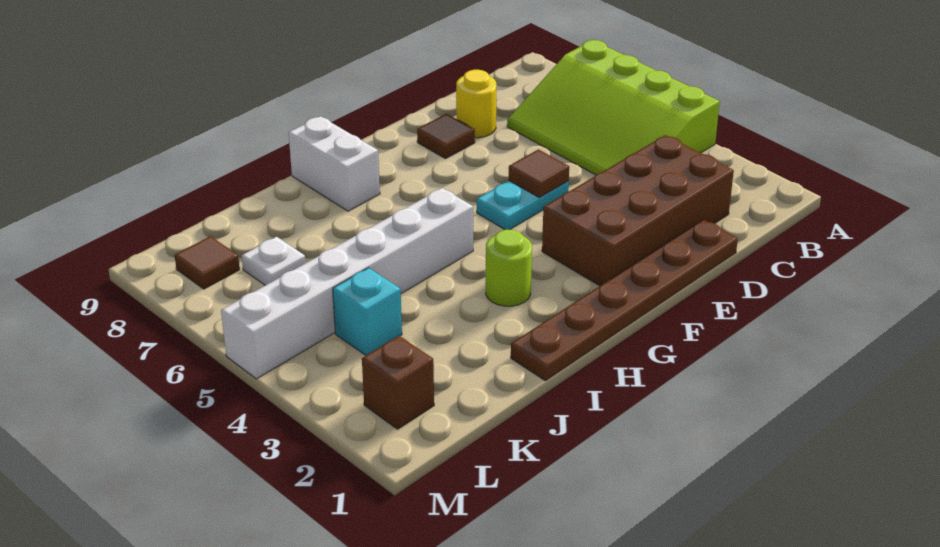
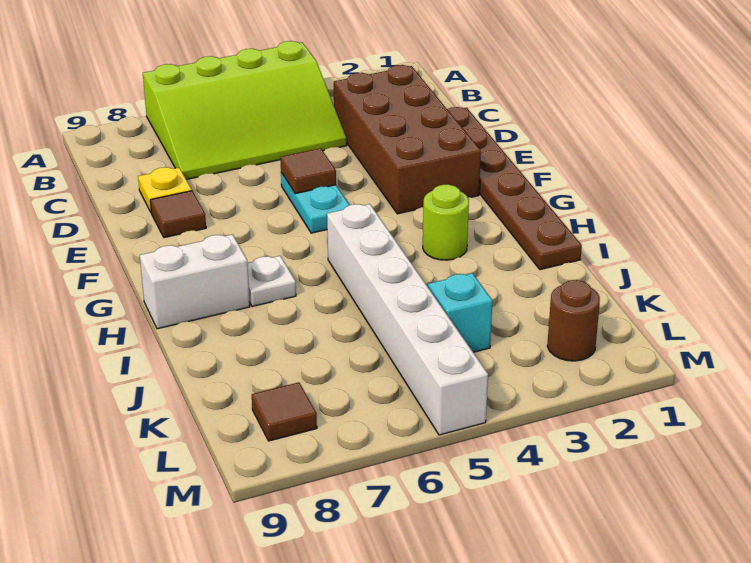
yellow 1x1 round brick [456,70,497,138] -> yellow 1x1 plate [138,167,192,212]
white 1x1 plate [242,237,306,285] -> white 1x1 plate moved to [247,256,296,307]
brown 1x1 brick [362,336,434,429] -> brown 1x1 round brick [547,280,600,361]

